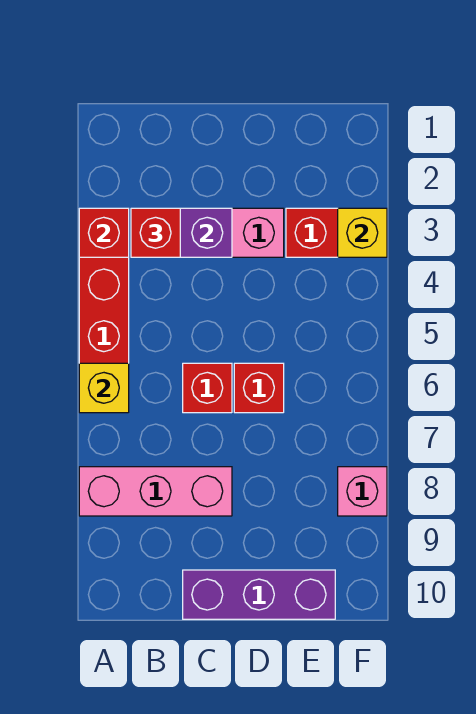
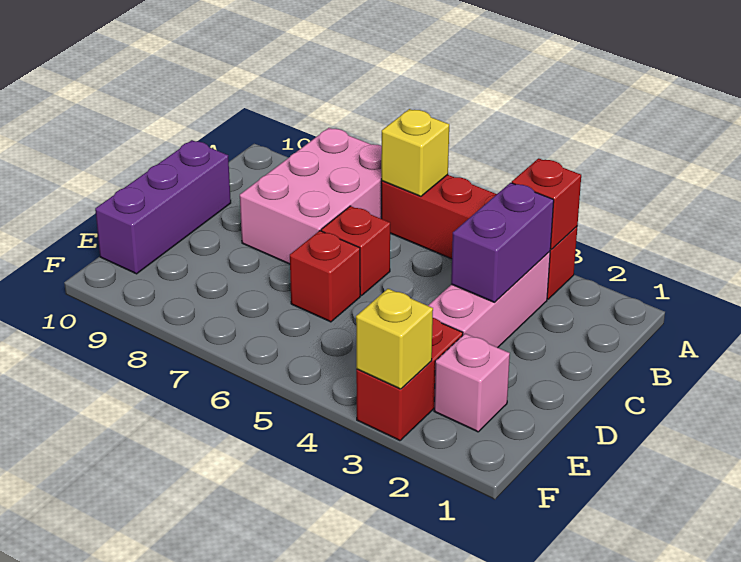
pink 1x3 brick [79,467,232,516] -> pink 2x3 brick [240,128,382,264]
red 1x1 brick [131,208,180,257] -> none
pink 1x1 brick [338,467,387,516] -> pink 1x1 brick moved to [434,334,510,432]

